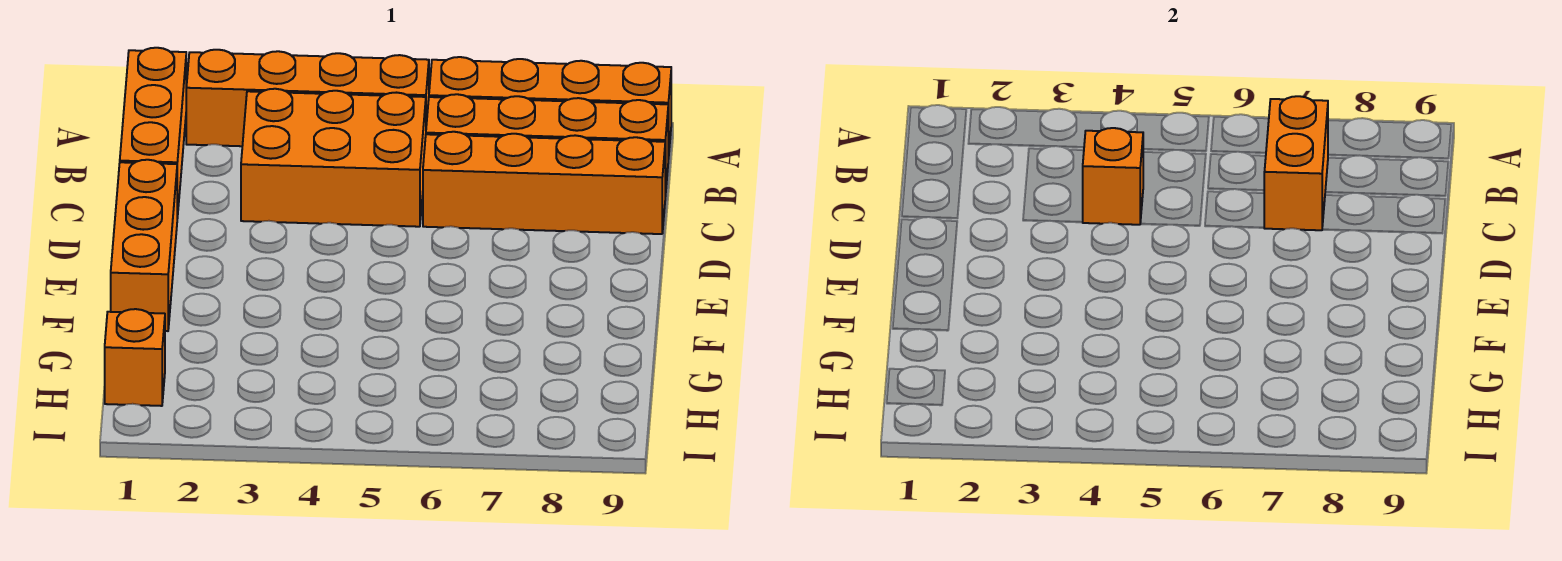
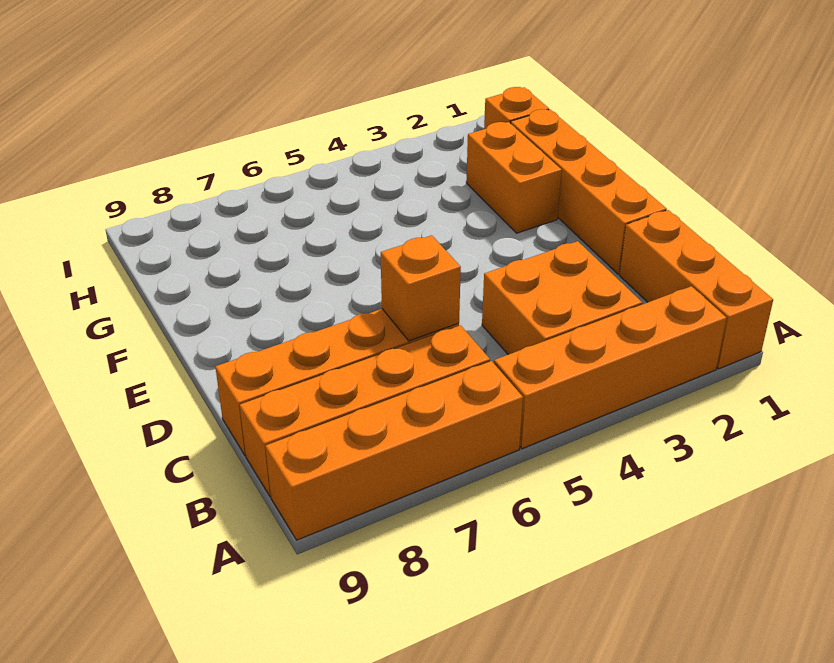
orange 2x3 brick [241,89,426,227] -> orange 2x2 brick [482,241,642,355]
orange 1x2 brick [1264,96,1328,230] -> orange 1x2 brick moved to [466,122,562,233]
orange 1x1 brick [1083,128,1143,225] -> orange 1x1 brick moved to [381,235,461,341]
orange 1x3 brick [111,160,177,331] -> orange 1x4 brick [511,109,667,274]

